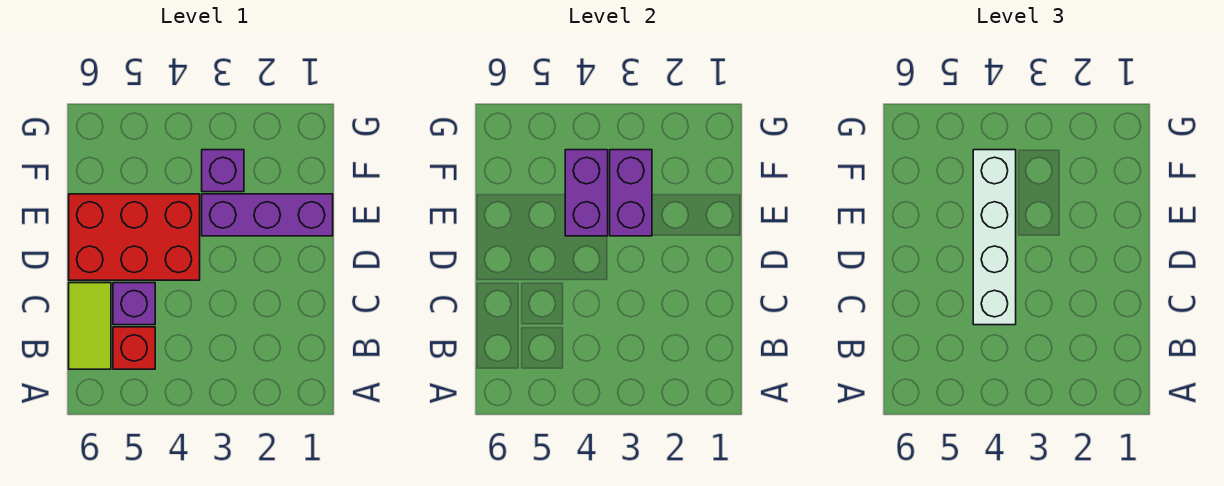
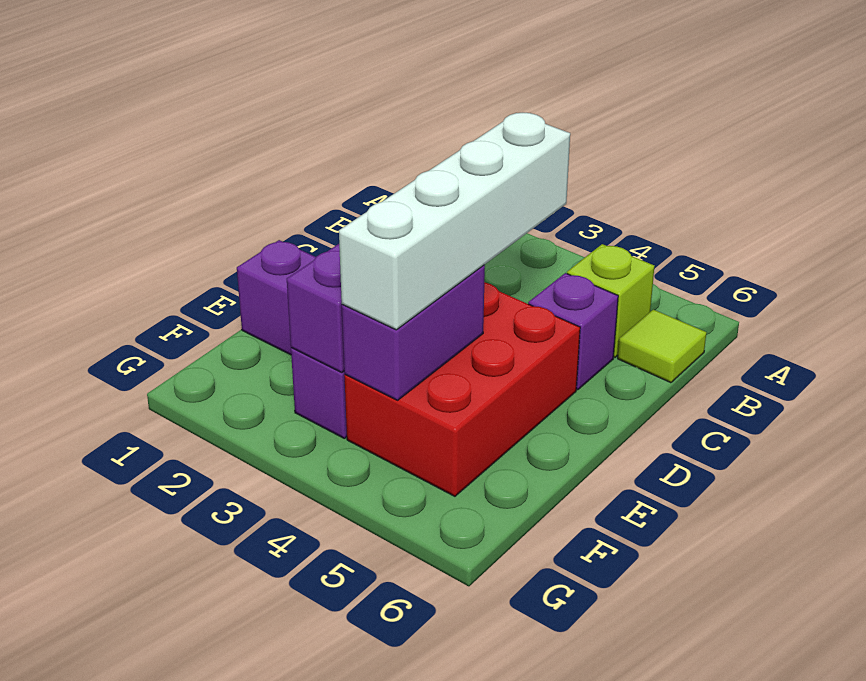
red 1x1 brick [113,327,155,369] -> lime 1x1 brick [567,244,654,357]
lime 1x2 tile [69,283,111,369] -> lime 1x1 tile [618,310,706,383]
red 2x3 brick [69,194,200,280] -> red 2x3 brick turned to [344,282,580,496]

